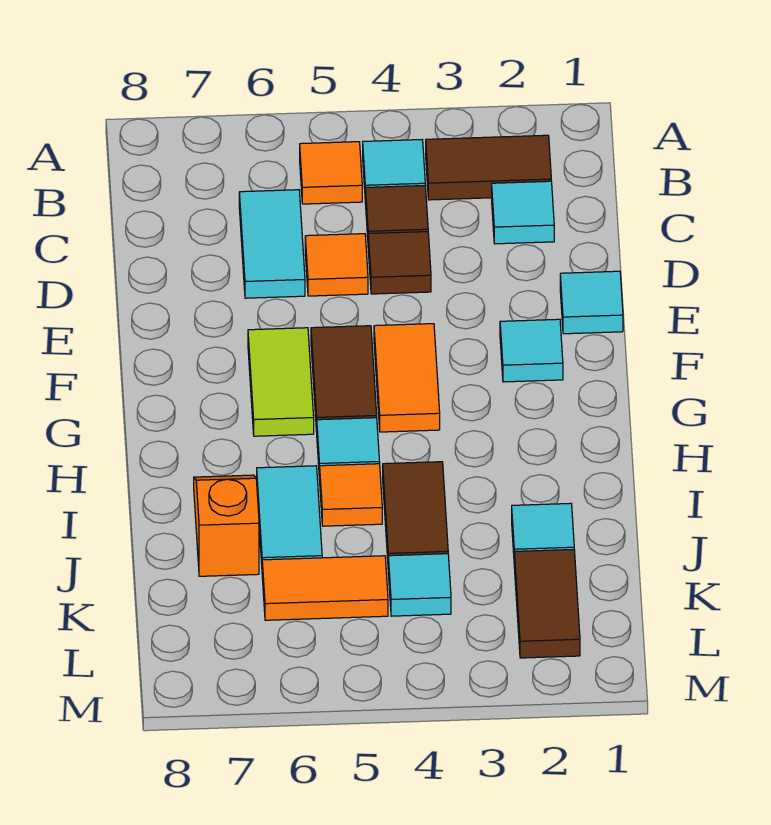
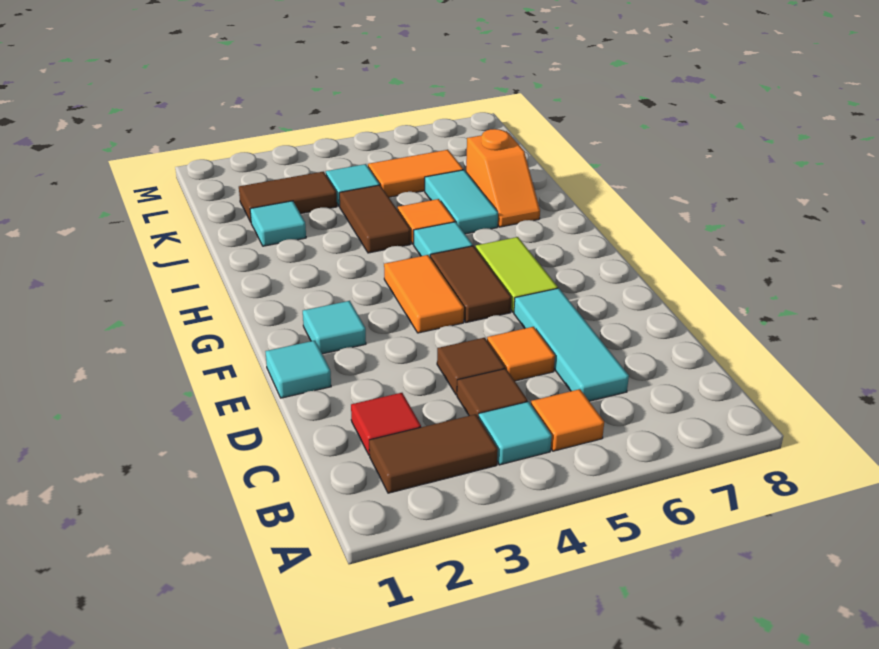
cyan 1x1 tile [492,181,554,244] -> red 1x1 tile [351,393,421,455]
cyan 1x2 tile [239,190,305,298] -> cyan 1x3 tile [514,288,629,401]
brown 1x2 tile [514,550,580,658] -> brown 1x2 tile turned to [239,172,337,222]

